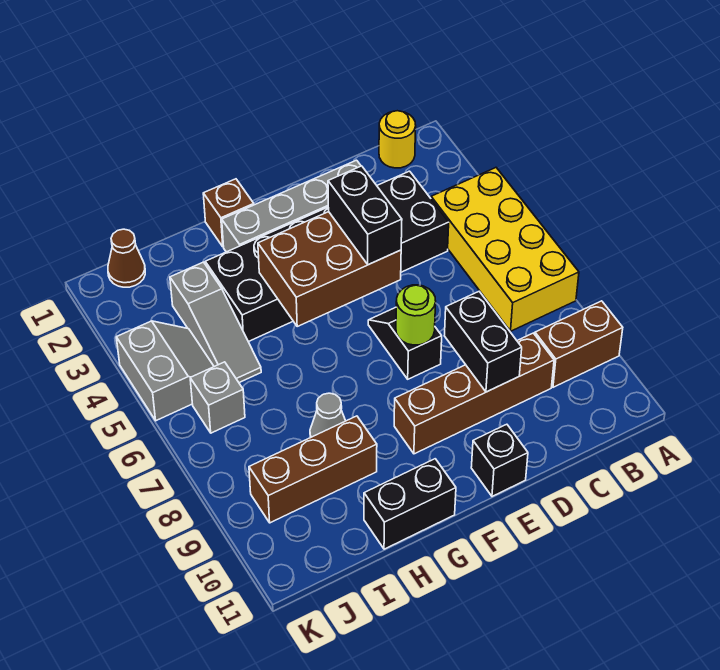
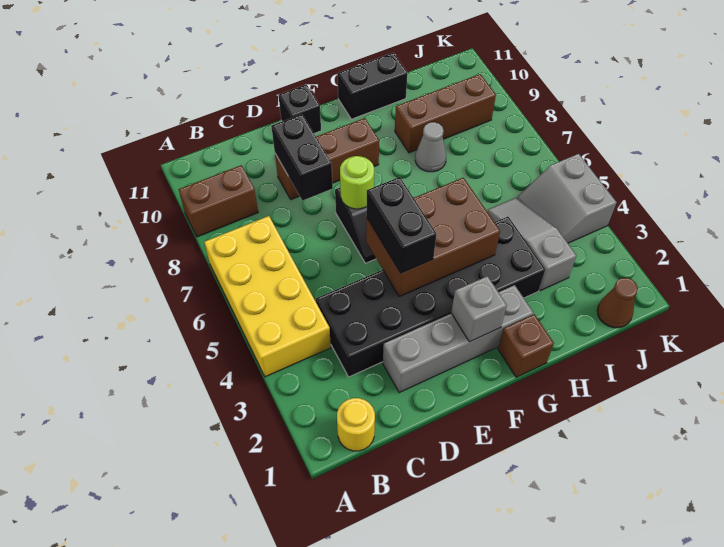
brown 1x4 brick [394,333,554,454] -> brown 1x3 brick [275,118,379,200]
grey 1x1 brick [190,362,245,433] -> grey 1x1 brick moved to [451,276,507,342]

